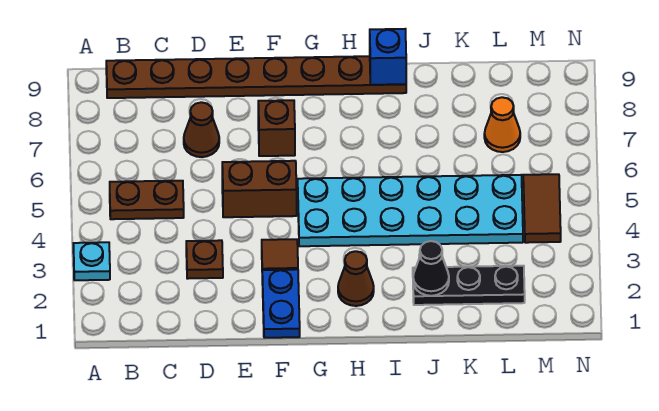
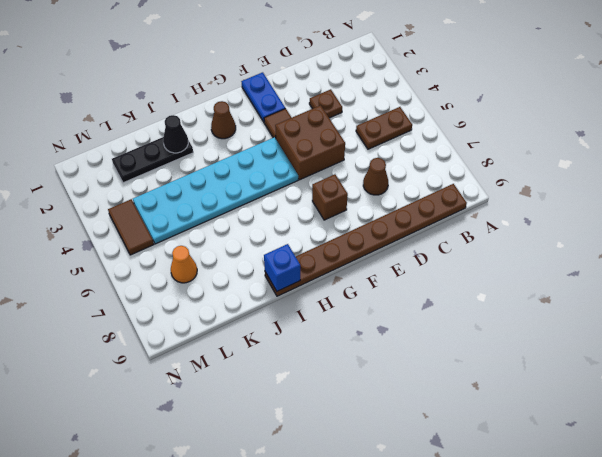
cyan 1x1 plate [73,242,110,280] -> none
brown 1x2 brick [222,161,297,217] -> brown 2x2 brick [275,105,345,180]

